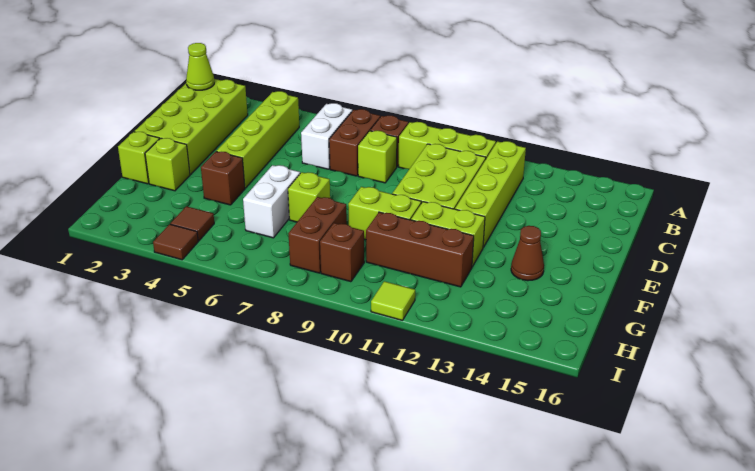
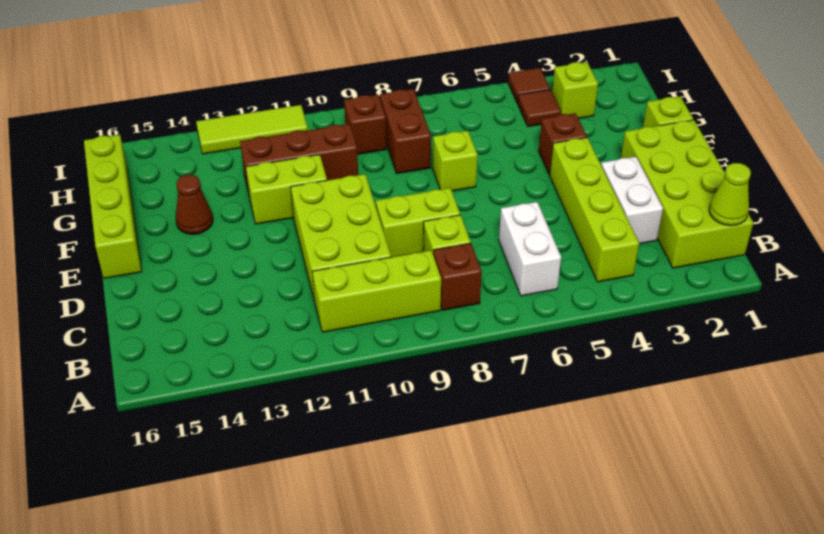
brown 1x2 brick [329,109,380,176] -> none
lime 1x4 brick [455,141,526,247] -> lime 1x4 brick moved to [84,135,142,279]
lime 1x1 brick [145,138,190,191] -> lime 1x1 brick moved to [552,62,598,118]
white 1x2 brick [243,165,300,238] -> white 1x2 brick moved to [601,157,663,244]
lime 1x2 brick [348,187,421,240] -> lime 1x2 brick moved to [376,188,460,257]
lime 1x1 tile [371,281,415,320] -> lime 1x3 tile [196,105,308,154]

